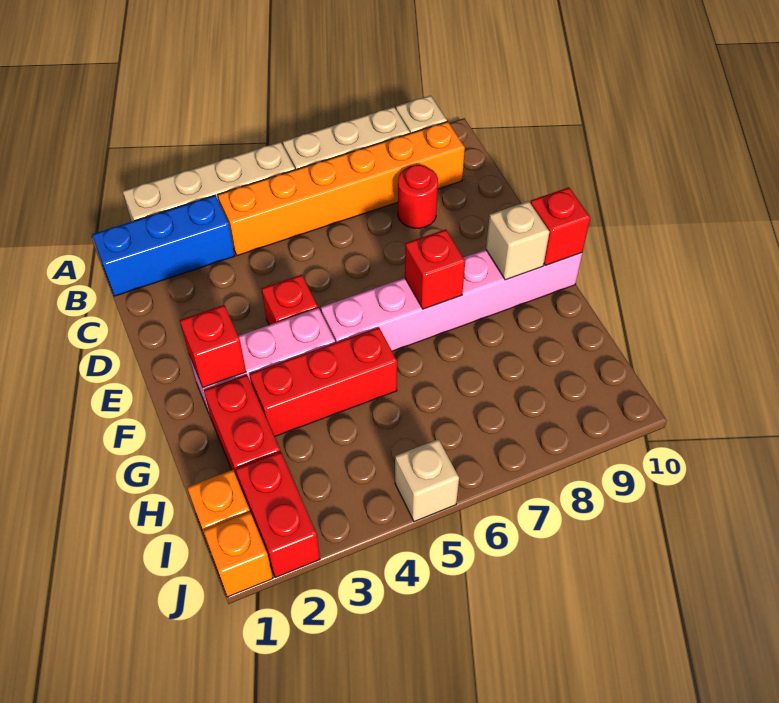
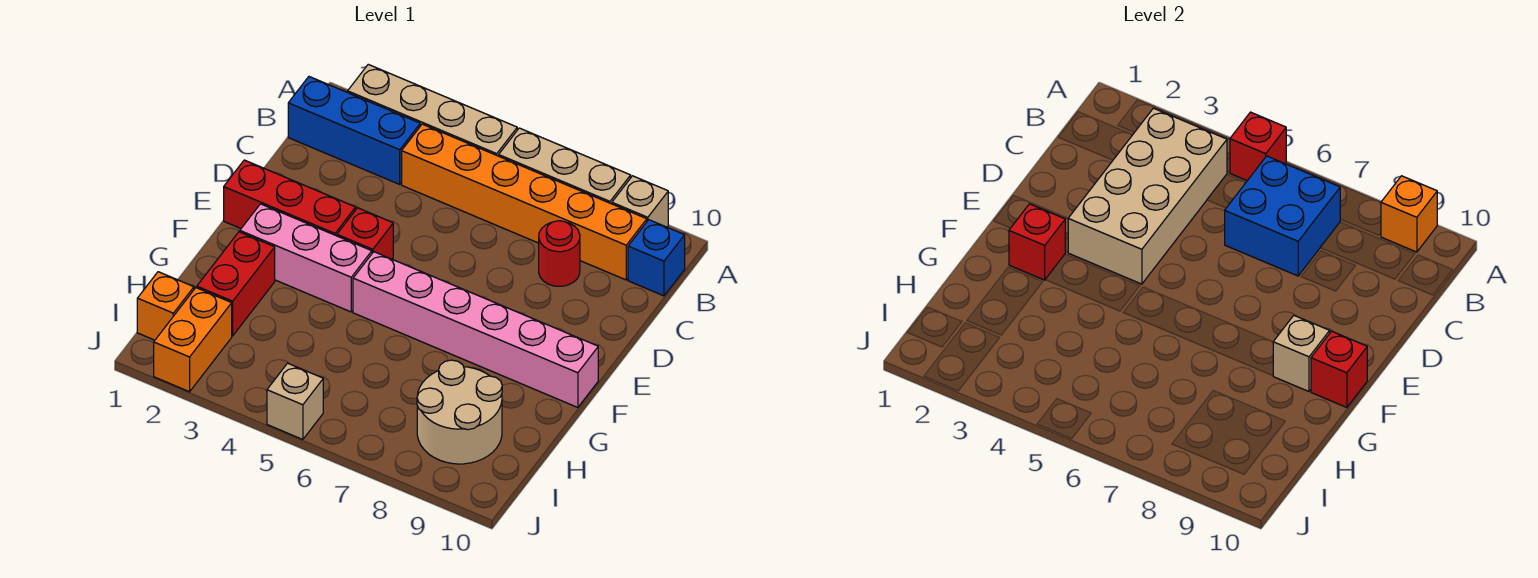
none -> tan 2x4 brick [1068,108,1227,284]
none -> blue 2x2 brick [1225,156,1340,276]
none -> blue 1x1 brick [628,220,685,296]
red 1x1 brick [405,229,465,309] -> red 1x1 brick moved to [1230,112,1286,181]
red 1x3 brick [249,327,397,437] -> red 1x3 brick moved to [224,160,356,236]
none -> tan 2x2 round brick [417,360,502,464]
red 1x2 brick [236,452,320,577] -> orange 1x2 brick [154,288,232,392]
orange 1x1 brick [203,512,273,597] -> orange 1x1 brick moved to [1381,176,1437,252]

